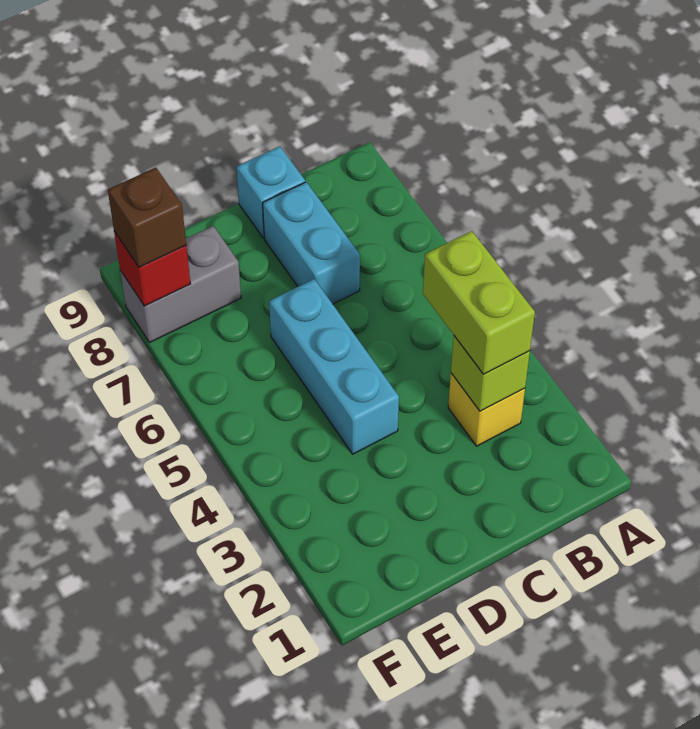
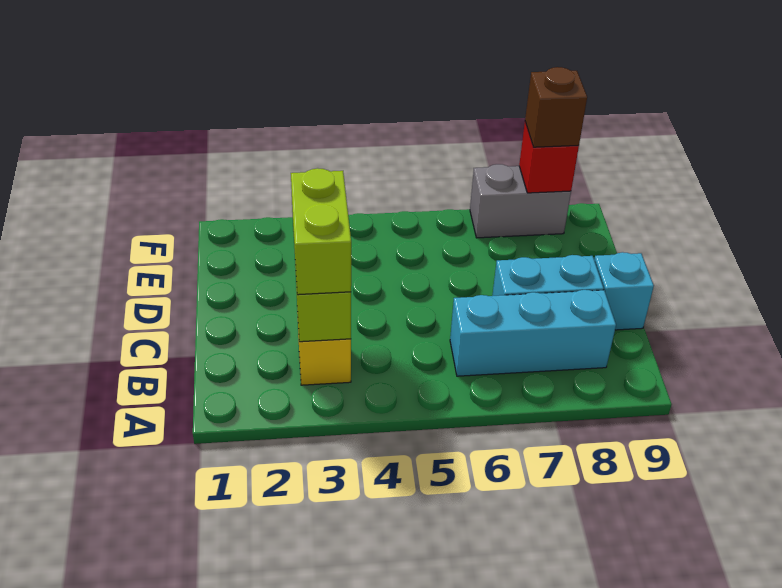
lime 1x2 brick [423,231,535,374] -> lime 1x2 brick turned to [291,168,351,295]
cyan 1x3 brick [269,279,399,454] -> cyan 1x3 brick moved to [450,290,616,376]
grey 1x2 brick [120,226,241,343] -> grey 1x2 brick turned to [470,164,571,238]

